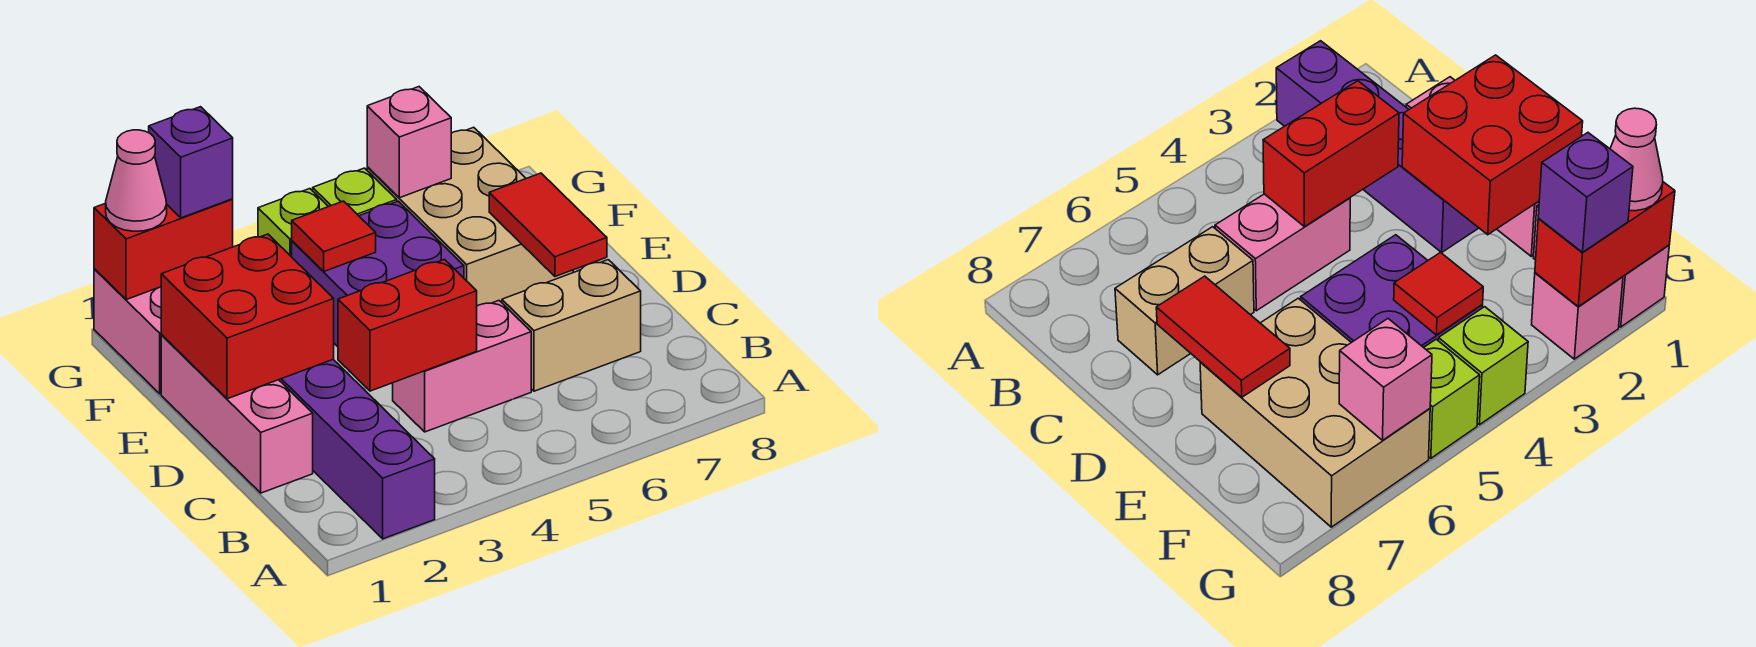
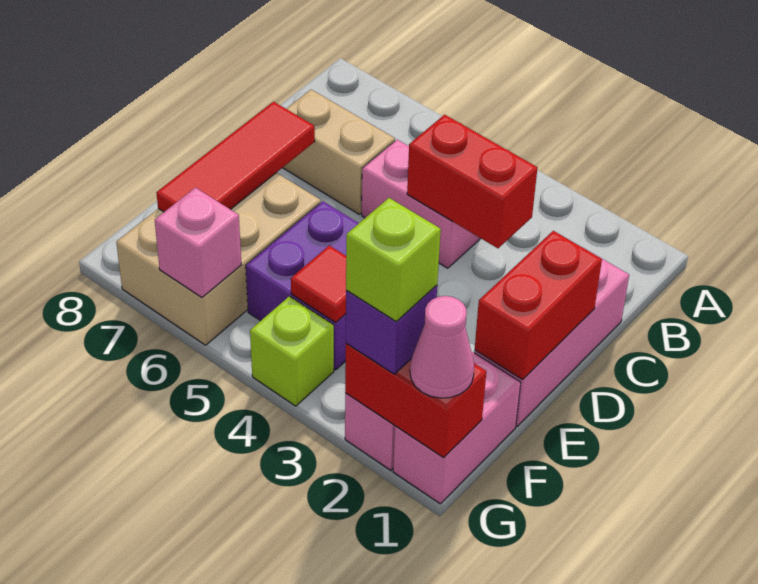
purple 1x4 brick [279,360,435,539] -> none
red 2x2 brick [161,234,334,399] -> red 1x2 brick [475,231,602,380]
red 1x2 tile [489,173,607,276] -> red 1x3 tile [156,102,315,212]
lime 1x1 brick [313,168,397,216] -> lime 1x1 brick moved to [346,198,441,321]

